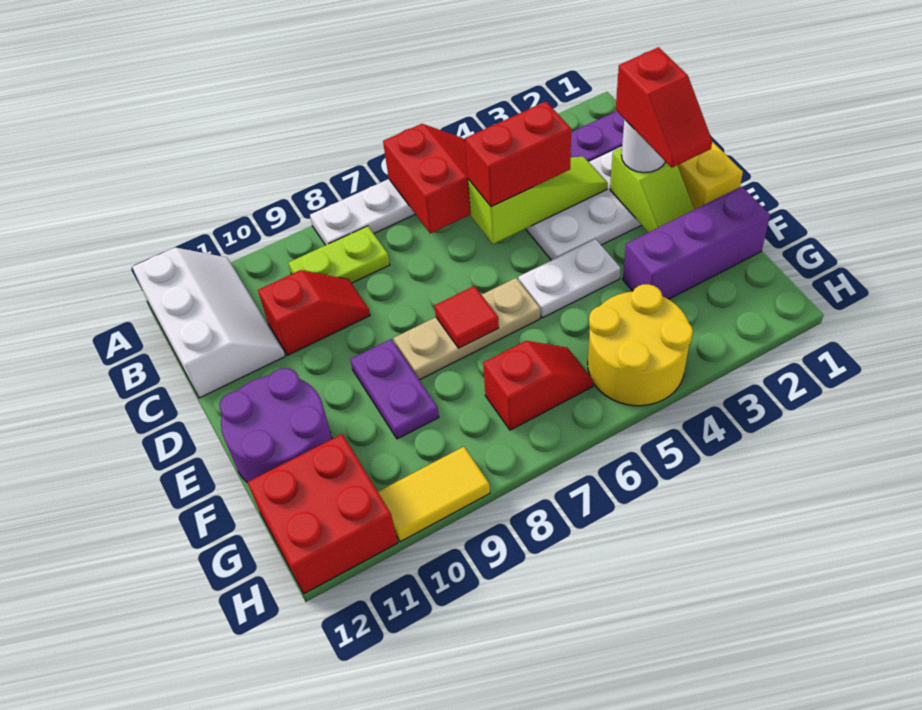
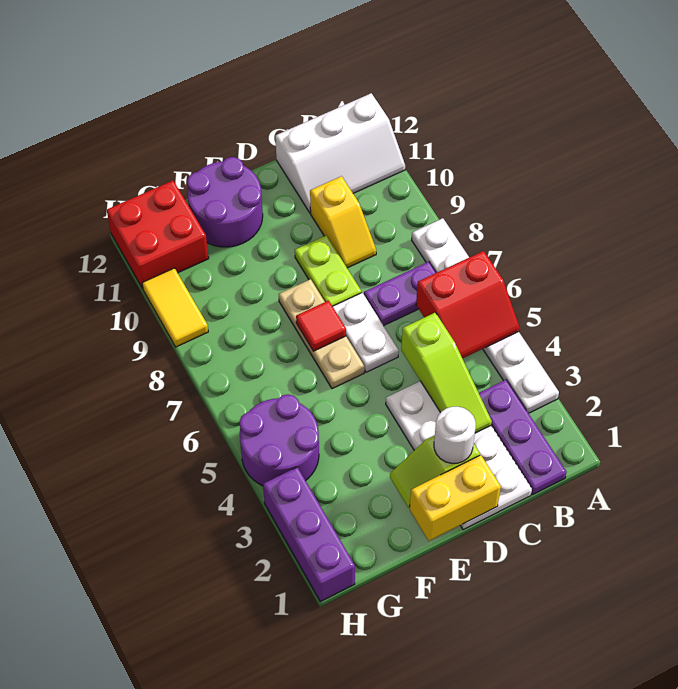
lime 1x2 plate [288,226,390,283] -> lime 1x2 plate moved to [295,236,362,306]
red 1x2 brick [465,102,571,207] -> none
red 1x2 slope [258,270,370,355] -> yellow 1x2 slope [310,176,376,268]
red 1x2 slope [616,47,712,168] -> none
white 1x2 plate [518,239,620,318] -> white 1x2 plate moved to [333,293,399,372]
purple 1x2 plate [350,339,439,439] -> purple 1x2 plate moved to [364,262,436,326]
purple 1x3 brick [623,186,770,299] -> purple 1x3 brick moved to [263,467,355,602]
yellow 2x2 round brick [588,284,693,406] -> purple 2x2 round brick [239,394,319,486]
red 1x2 slope [483,341,593,430] -> none

